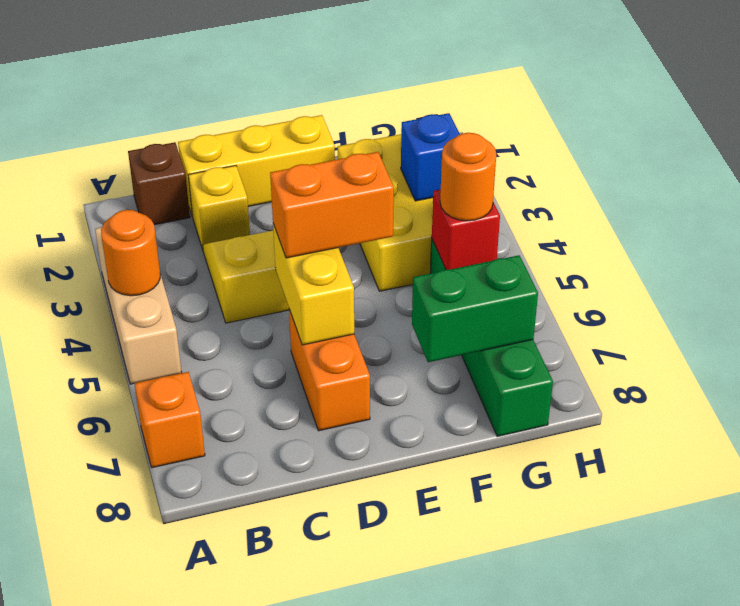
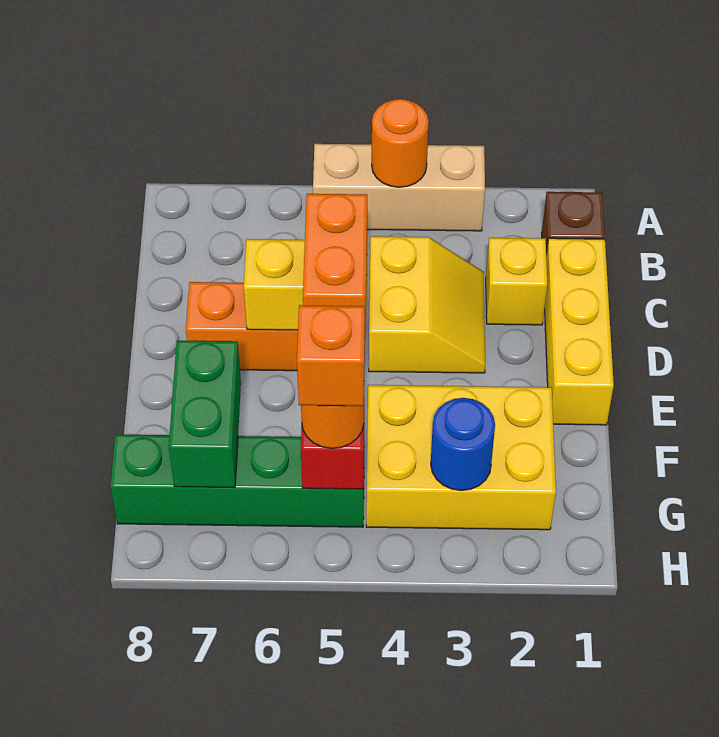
orange 1x1 brick [135,372,205,468] -> orange 1x1 brick moved to [297,305,365,406]
blue 1x1 brick [401,113,460,201] -> blue 1x1 round brick [431,398,495,490]

